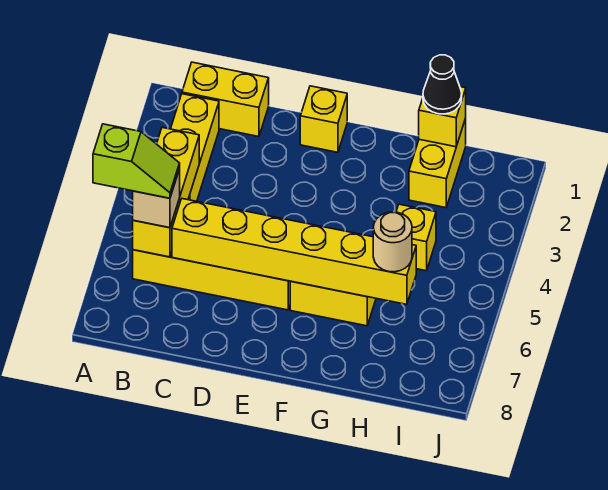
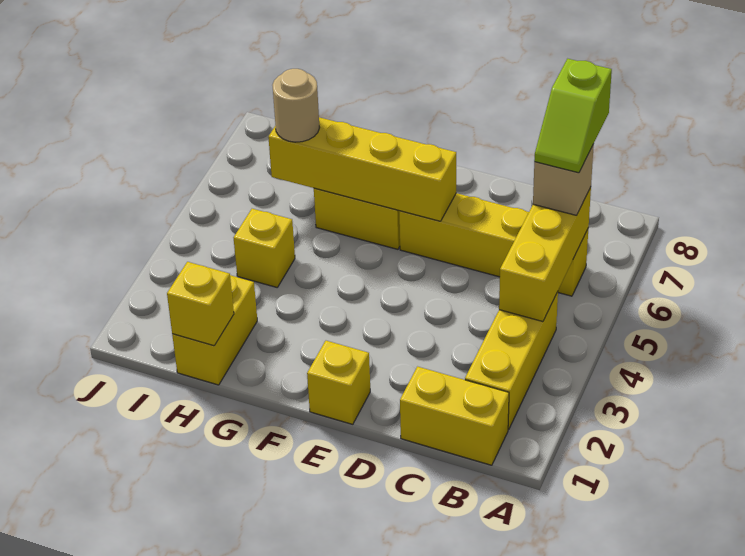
lime 1x2 slope [93,124,180,198] -> lime 1x2 slope turned to [534,59,612,173]
yellow 1x6 brick [172,199,416,304] -> yellow 1x4 brick [268,117,456,221]
black 1x1 cone [423,55,462,114] -> none

